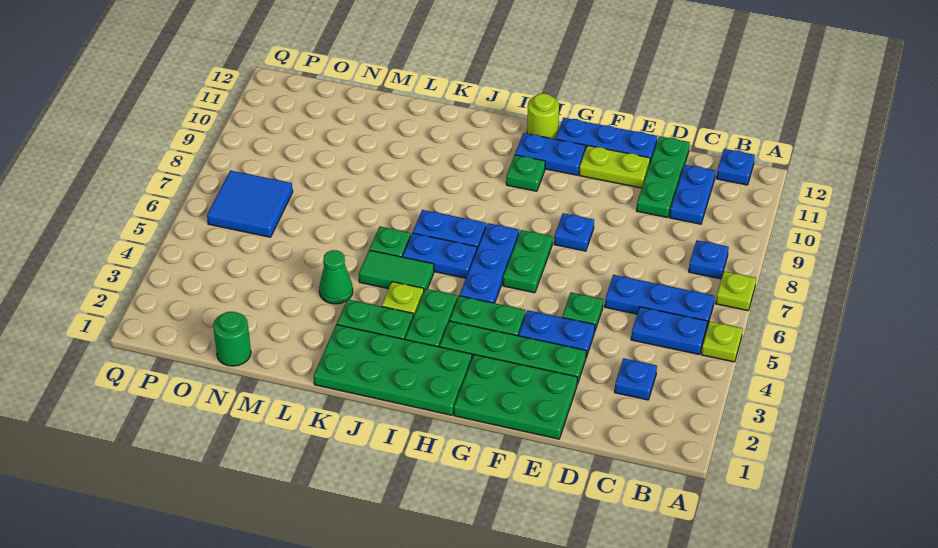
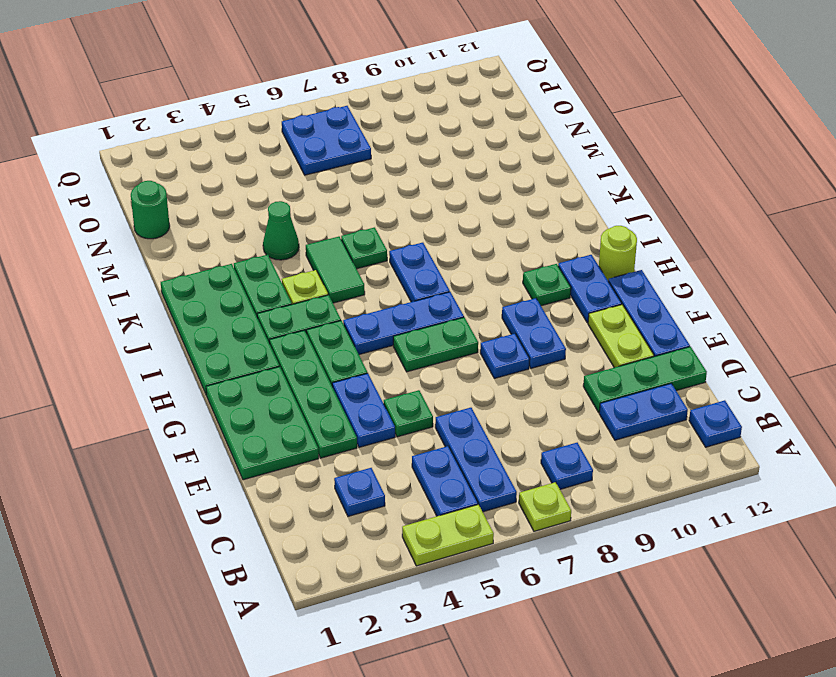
lime 1x1 plate [701,321,743,362] -> lime 1x2 plate [402,504,494,566]
blue 1x2 plate [403,233,477,278] -> blue 1x2 plate moved to [502,298,566,368]
blue 2x2 tile [207,170,293,237] -> blue 2x2 plate [282,106,371,175]

